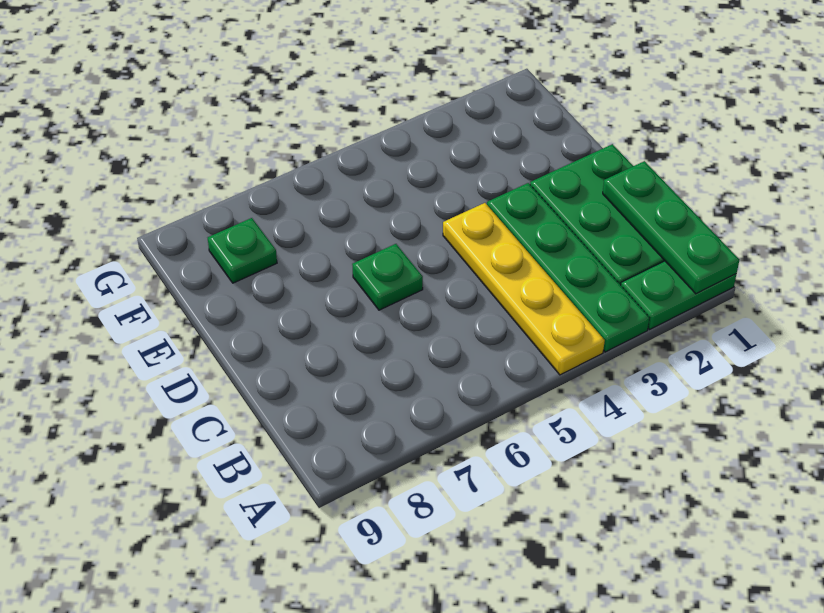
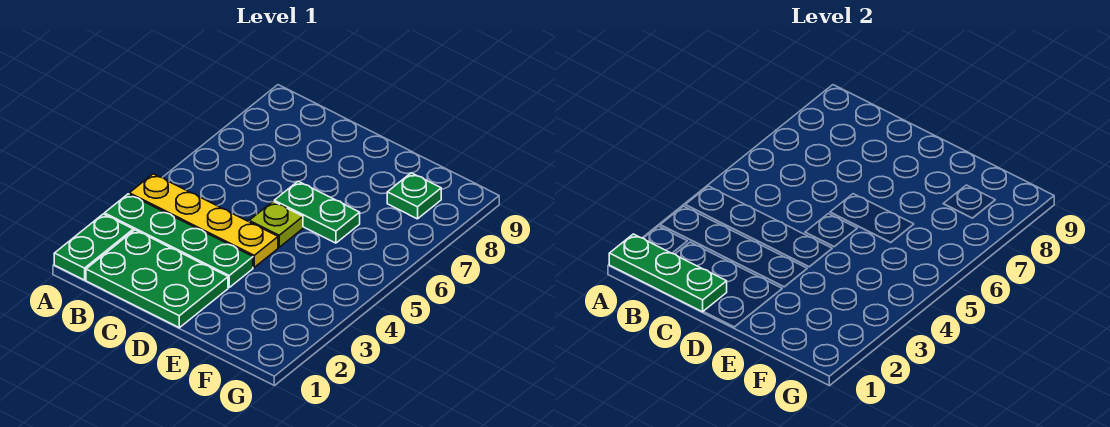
none -> lime 1x1 plate [249,201,303,247]
green 1x1 plate [352,244,423,310] -> green 1x2 plate [274,181,360,243]

